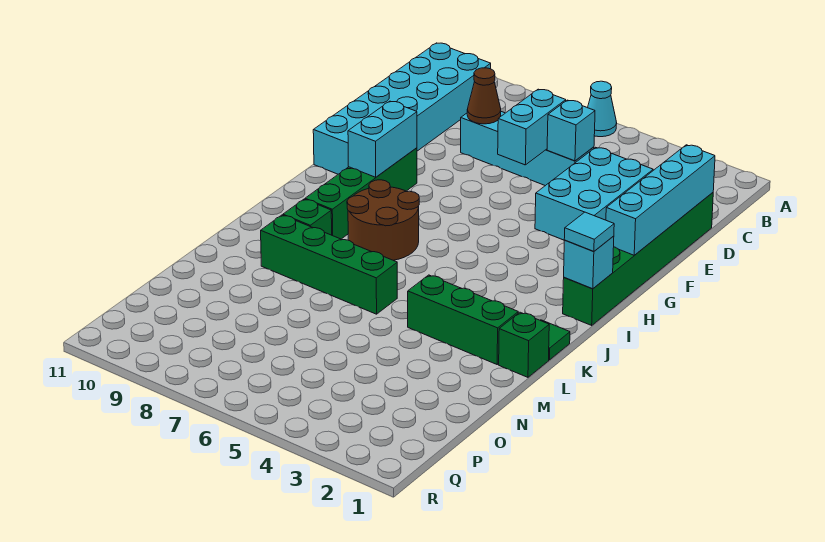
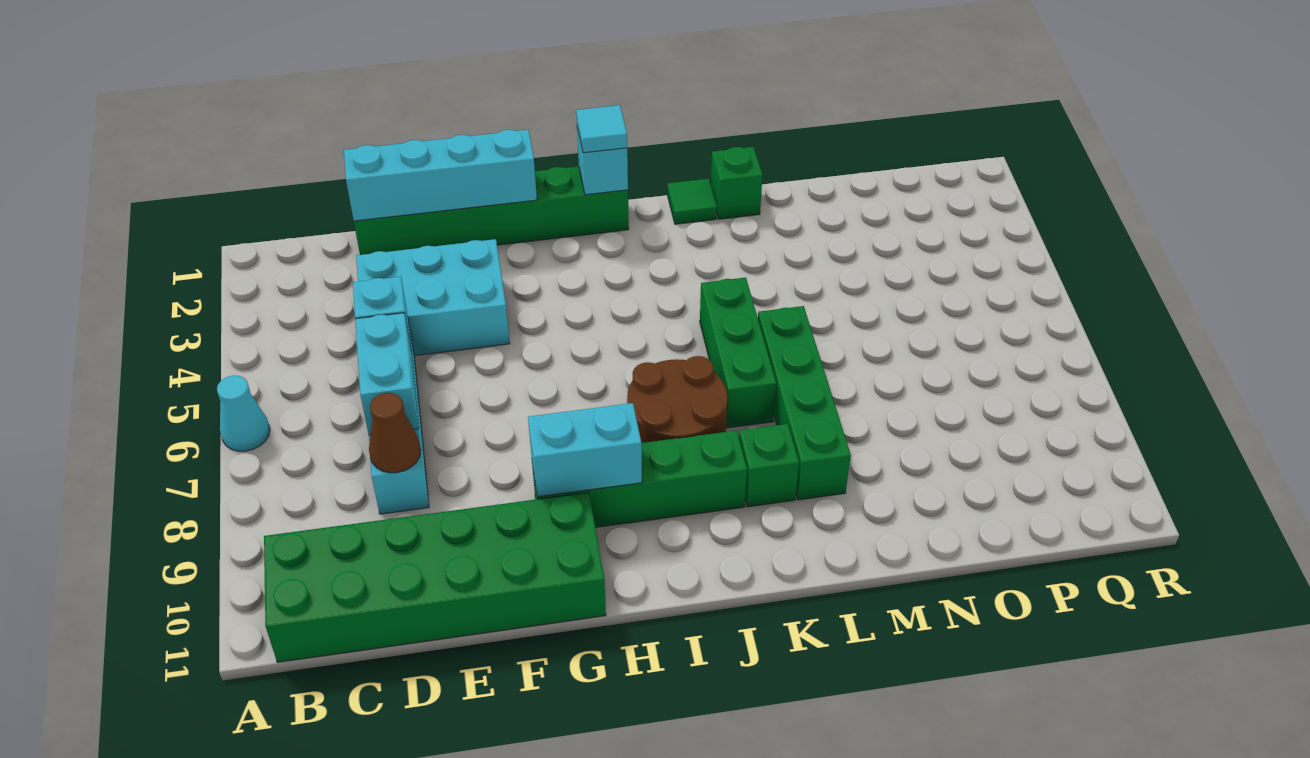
cyan 2x6 brick [313,43,491,174] -> green 2x6 brick [264,492,606,662]
cyan 1x2 brick [498,89,566,165] -> cyan 1x2 brick turned to [355,313,419,435]
green 1x3 brick [408,275,518,364] -> green 1x3 brick moved to [700,277,776,428]

